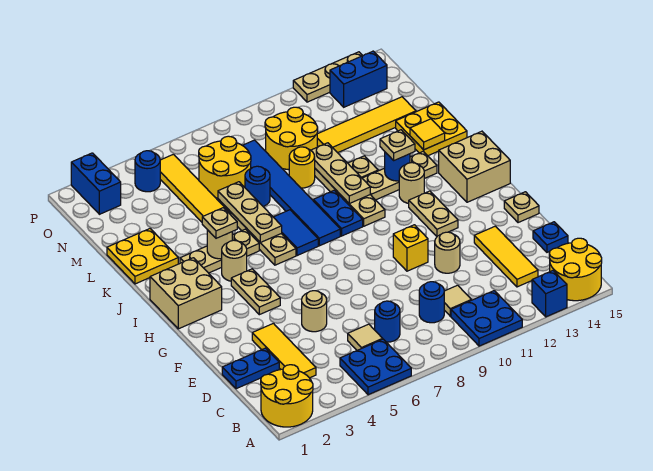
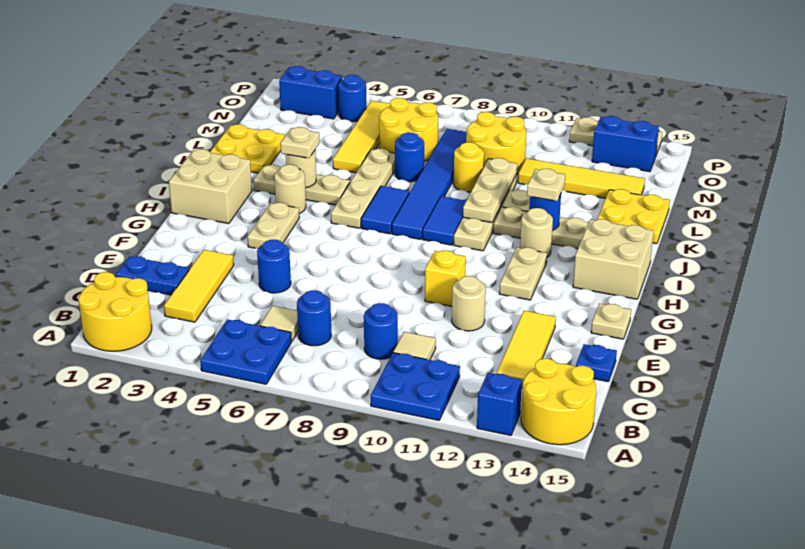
tan 1x1 round brick [302,291,327,332] -> blue 1x1 round brick [257,240,291,293]
blue 1x2 plate [313,190,363,236] -> blue 1x2 tile [423,196,466,245]
tan 1x3 plate [218,182,282,242] -> none
yellow 1x1 tile [410,119,445,150] -> none
blue 1x2 brick [71,153,121,214] -> blue 1x2 brick turned to [279,66,342,119]

